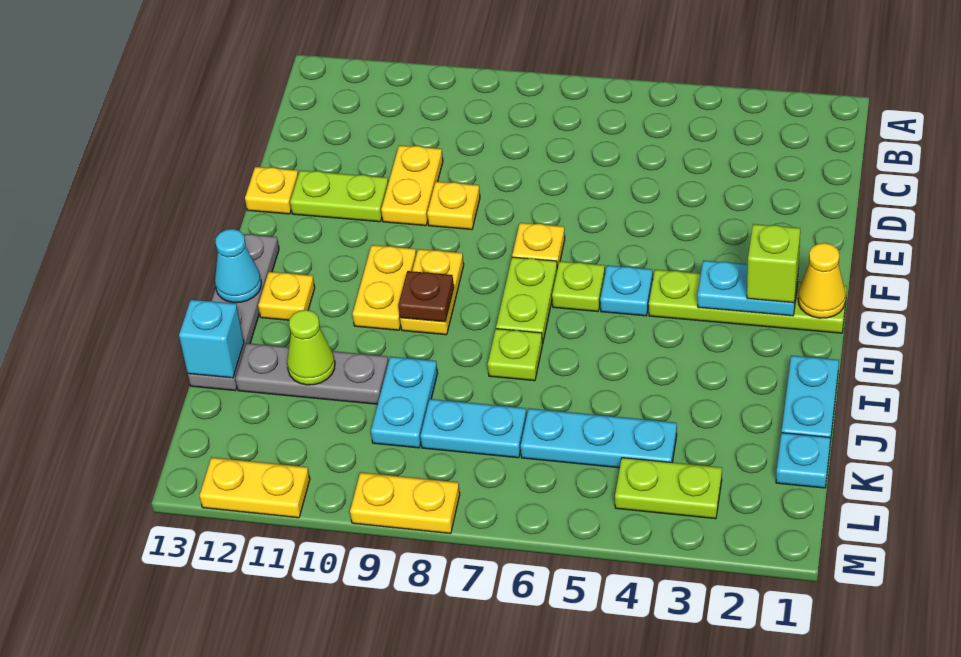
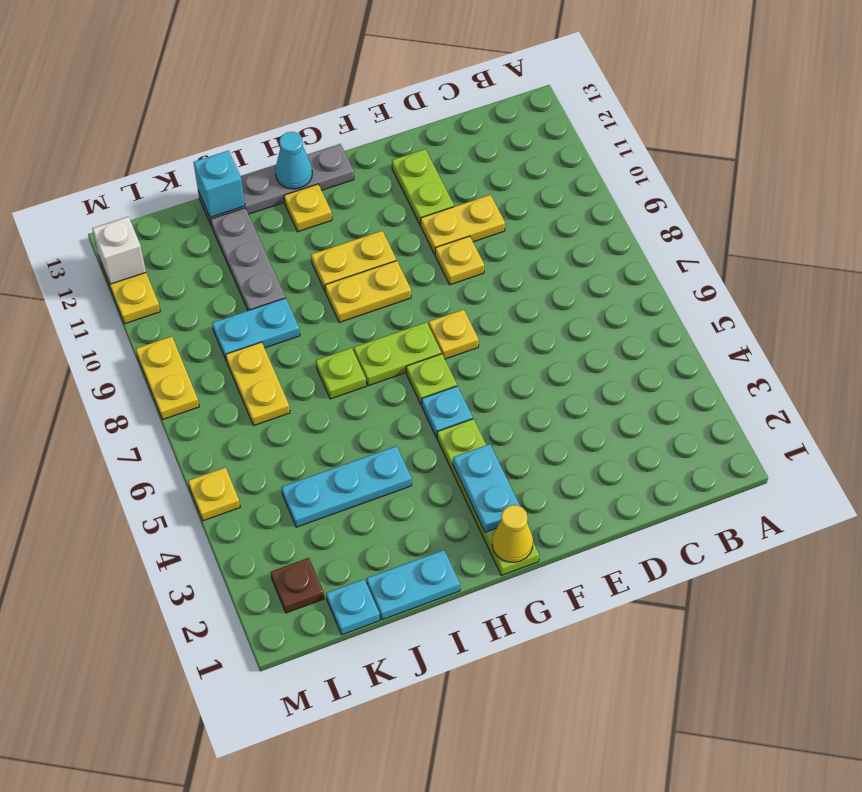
yellow 1x1 plate [245,167,298,214] -> yellow 1x1 plate moved to [188,467,240,521]
lime 1x1 brick [747,224,800,303] -> none
brown 1x1 plate [398,271,454,322] -> brown 1x1 plate moved to [271,558,324,613]
lime 1x1 cone [287,310,335,385] -> none
cyan 1x3 plate [521,409,677,468] -> cyan 1x3 plate turned to [282,446,412,527]
cyan 1x2 plate [420,399,527,458] -> yellow 1x2 plate [226,342,290,425]
lime 1x2 plate [615,458,722,519] -> none
none -> white 1x1 brick [92,217,146,284]

